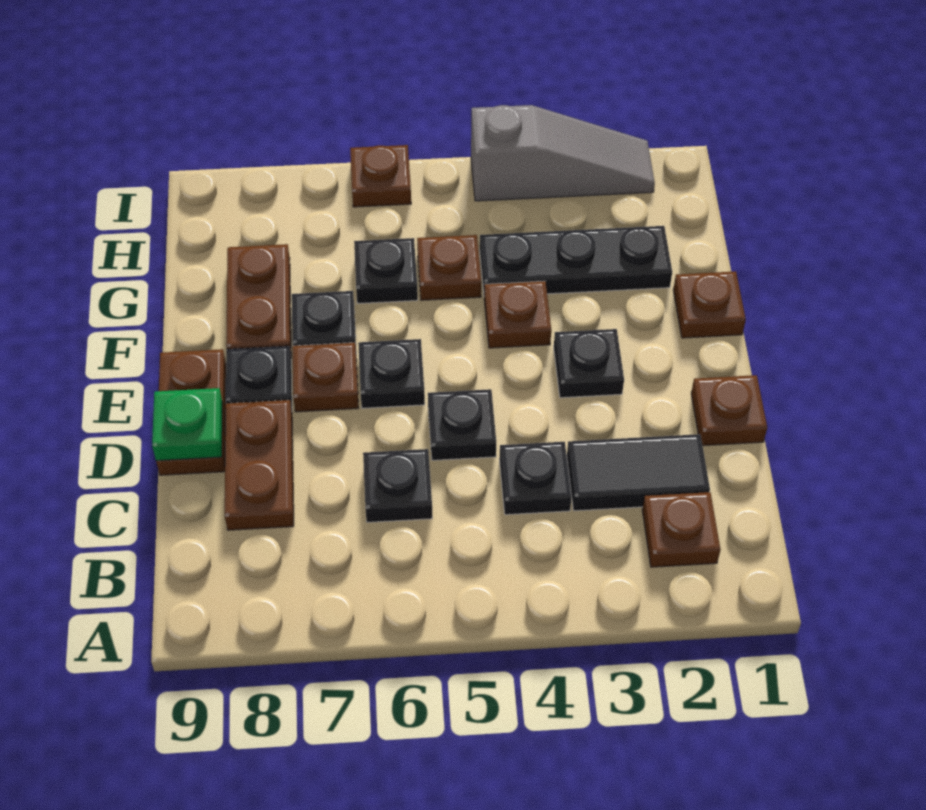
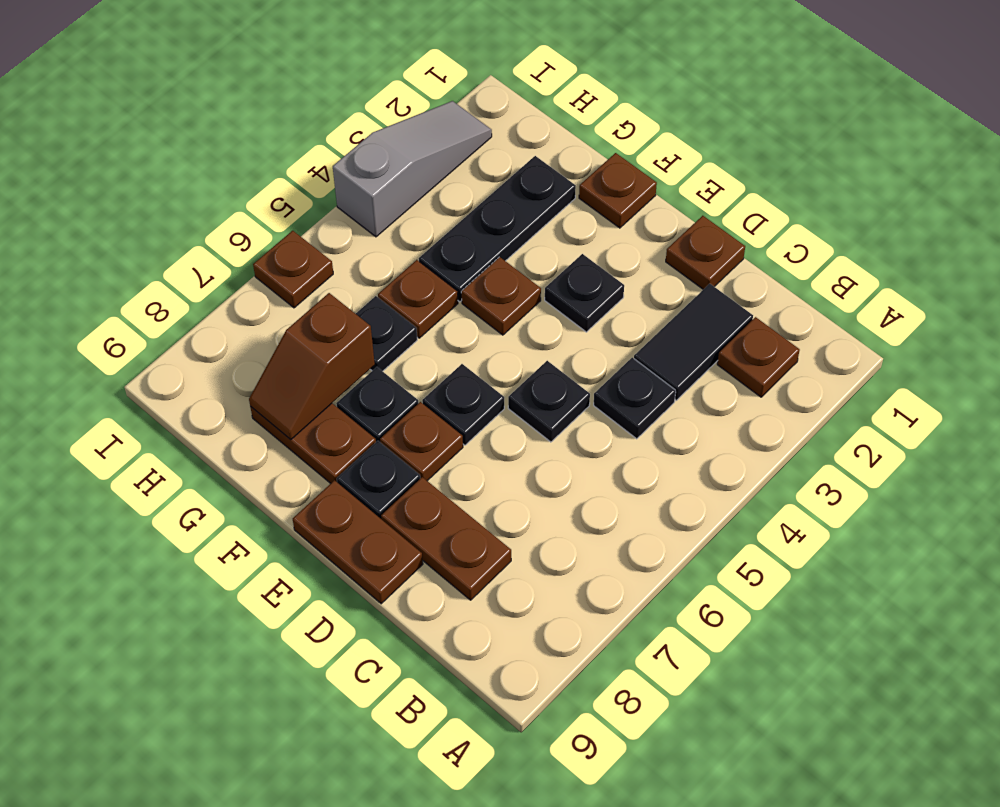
black 1x1 plate [363,449,432,522] -> none
green 1x1 plate [152,388,223,461] -> none
none -> brown 1x2 slope [249,293,375,440]

